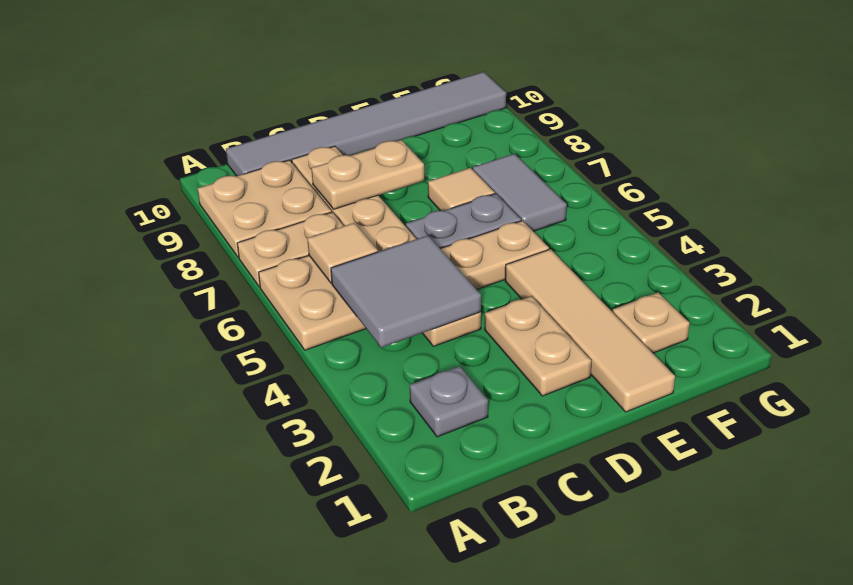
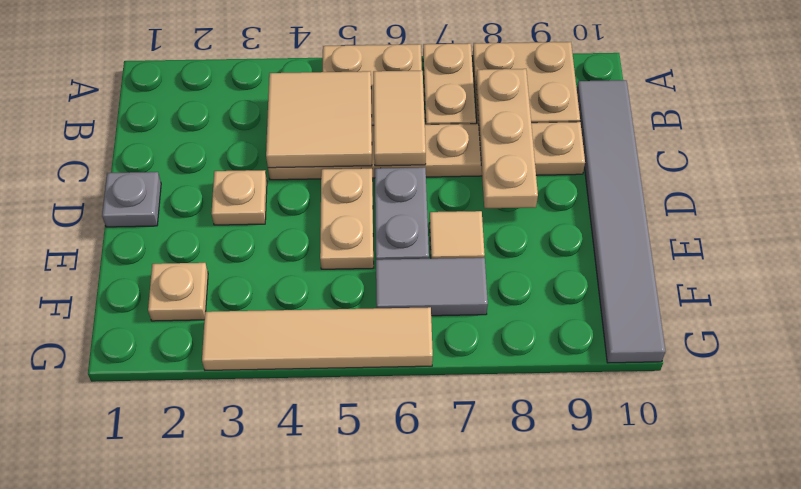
grey 1x1 plate [410,366,488,437] -> grey 1x1 plate moved to [102,172,161,227]
grey 2x2 tile [331,235,481,348] -> tan 2x2 tile [266,71,372,168]
tan 1x1 tile [307,223,378,283] -> tan 1x2 tile [373,71,426,166]
tan 1x2 plate [311,140,424,209] -> tan 1x3 plate [476,69,538,208]
tan 1x2 plate [485,296,591,396] -> tan 1x1 plate [211,170,267,225]
tan 1x4 tile [505,249,675,412] -> tan 1x4 tile moved to [202,307,433,370]

